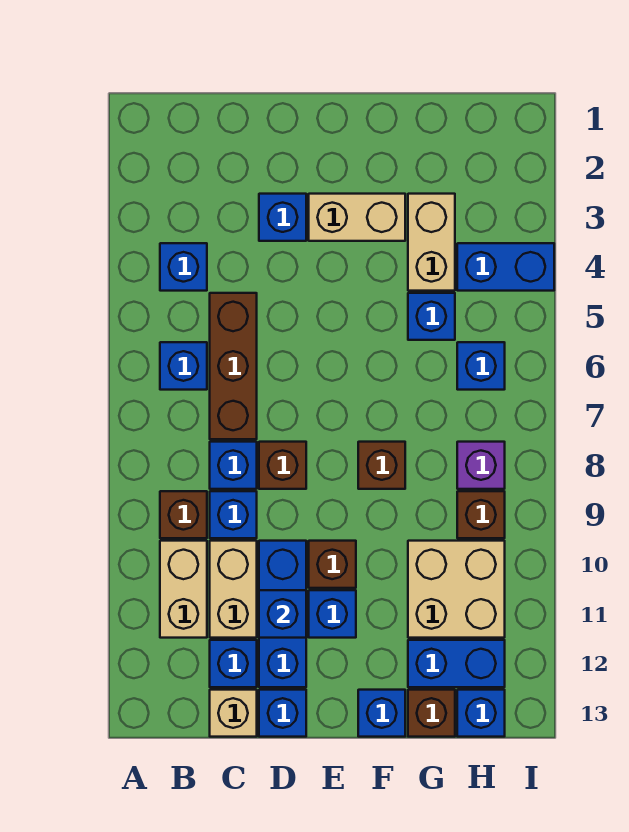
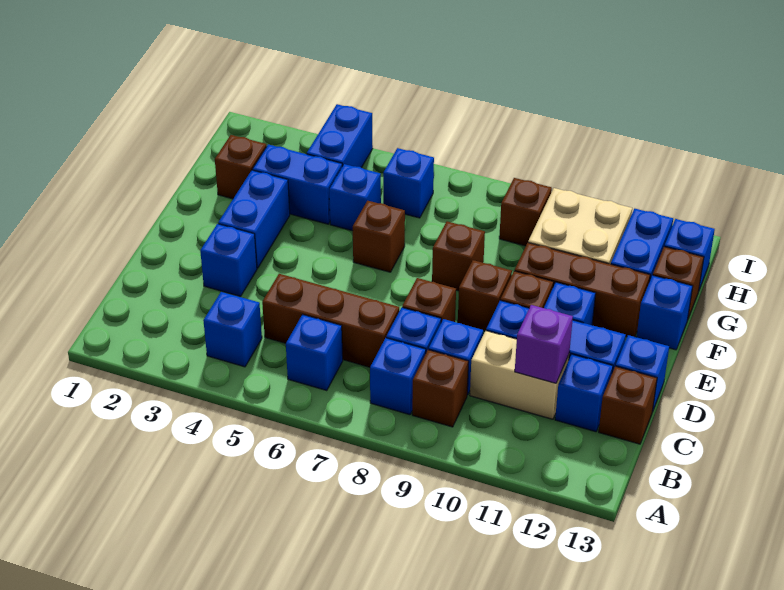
tan 1x2 brick [160,541,207,638] -> none
tan 1x1 brick [210,690,257,737] -> brown 1x1 brick [599,366,657,444]
blue 1x1 brick [259,590,306,638] -> blue 1x1 brick moved to [370,338,426,415]
tan 1x2 brick [309,194,405,241] -> blue 1x2 brick [218,170,290,268]
none -> brown 1x1 brick [458,260,512,331]
none -> brown 1x1 brick [353,201,405,272]
none -> brown 1x3 brick [515,243,650,337]
none -> brown 1x1 brick [215,135,267,199]
tan 1x2 brick [408,194,455,291] -> blue 1x2 brick [252,144,342,224]
purple 1x1 brick [457,442,505,489] -> purple 1x1 brick moved to [515,305,573,383]

